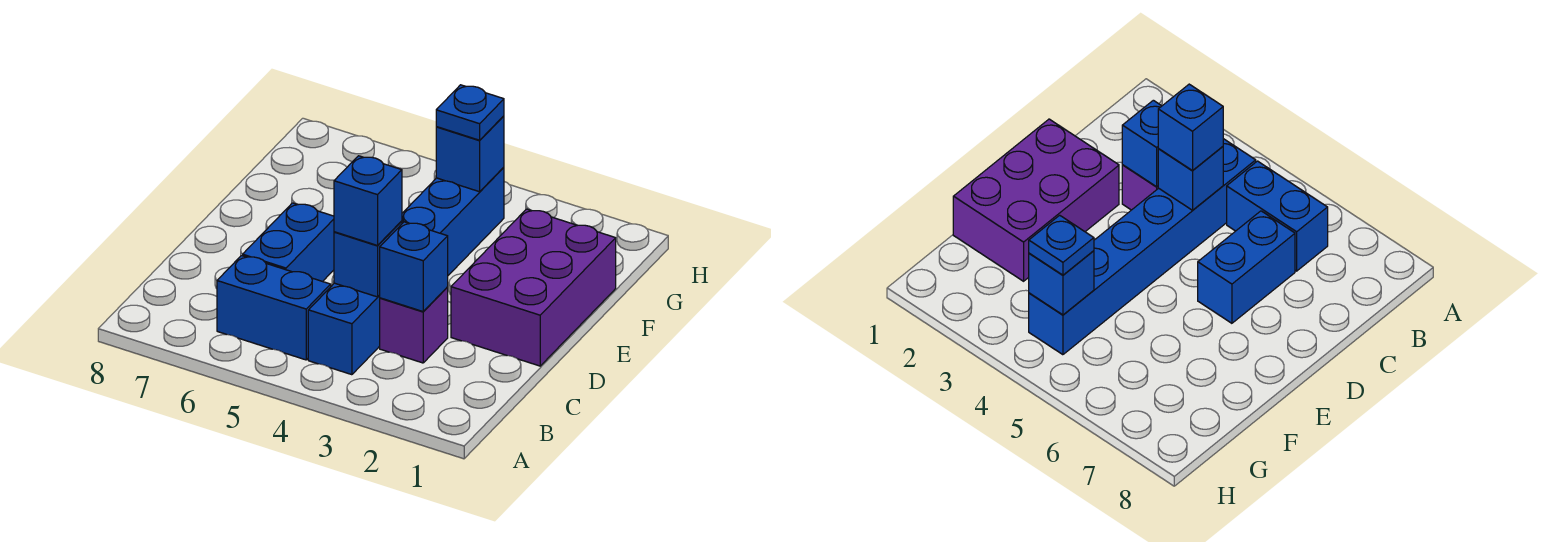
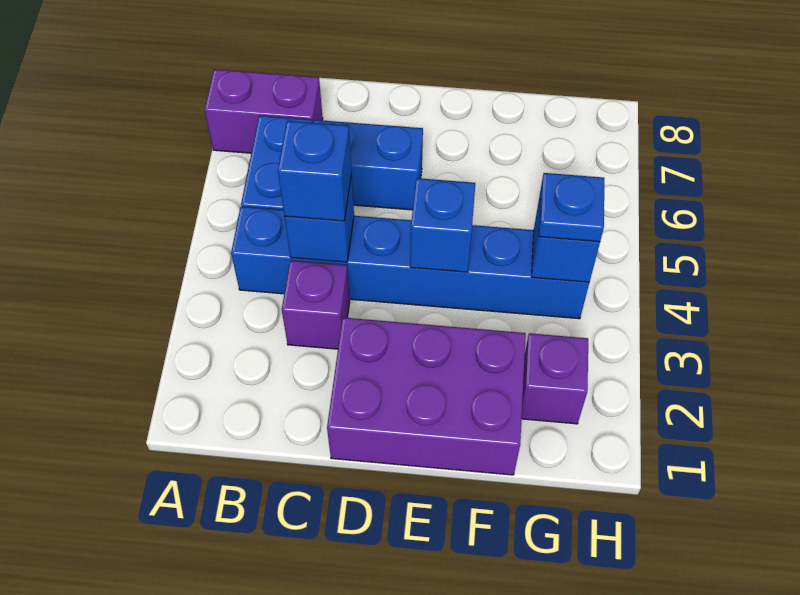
none -> purple 1x2 brick [205,69,323,153]
blue 1x1 brick [380,222,448,312] -> blue 1x1 brick moved to [410,178,475,272]
none -> purple 1x1 brick [522,333,588,424]

